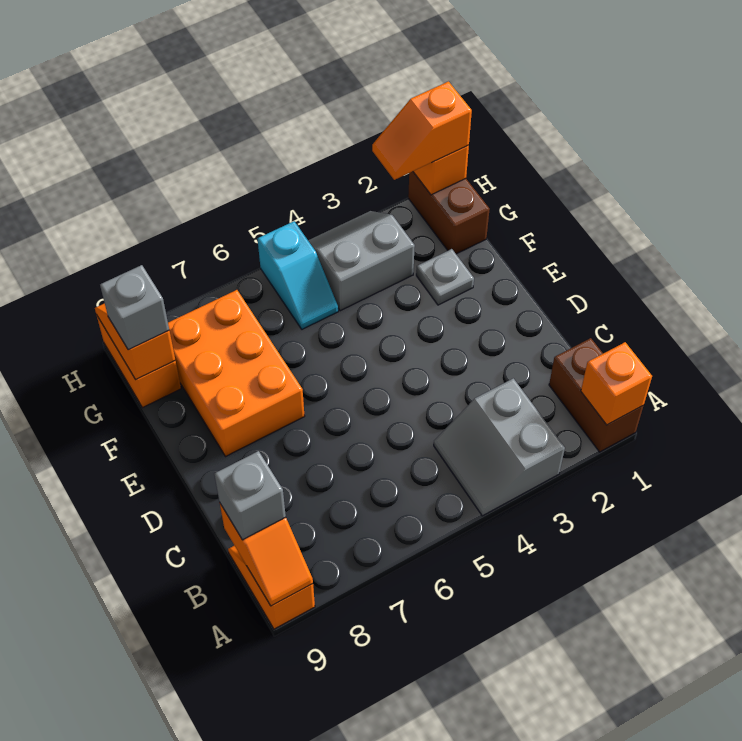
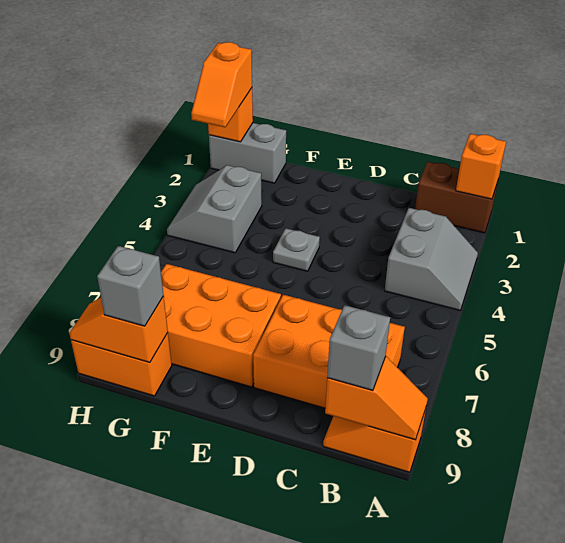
grey 2x2 slope [434,378,565,516] -> grey 2x2 slope turned to [385,208,478,310]
none -> orange 2x3 brick [253,295,405,408]
grey 1x1 plate [416,249,474,305] -> grey 1x1 plate moved to [273,228,320,271]
brown 1x2 brick [408,171,490,254] -> grey 1x2 brick [209,123,286,183]
cyan 1x2 slope [258,221,338,329] -> none

